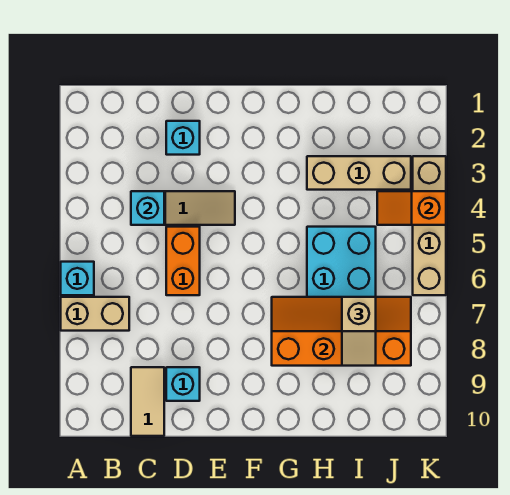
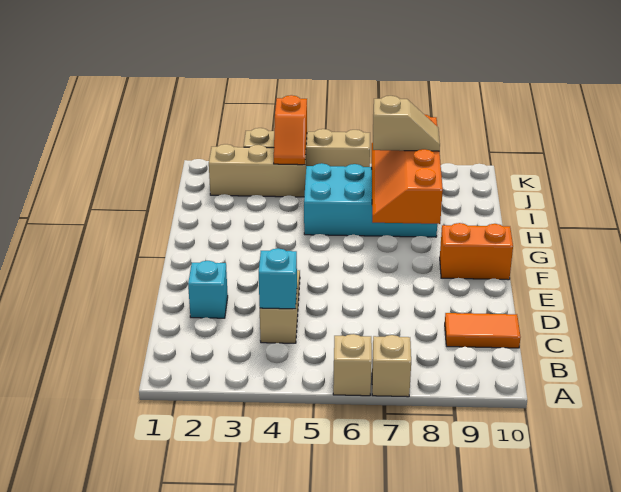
cyan 1x1 brick [61,262,94,295] -> tan 1x1 brick [333,334,372,396]
tan 1x2 brick [61,297,129,331] -> tan 1x1 brick [372,335,411,397]
tan 1x2 tile [131,367,164,436] -> orange 1x2 tile [445,313,521,348]
orange 1x2 brick [166,227,200,295] -> orange 1x2 brick moved to [440,223,513,280]
cyan 1x1 brick [166,367,200,401] -> none
tan 1x3 brick [307,156,411,190] -> tan 1x3 brick turned to [209,144,306,197]

